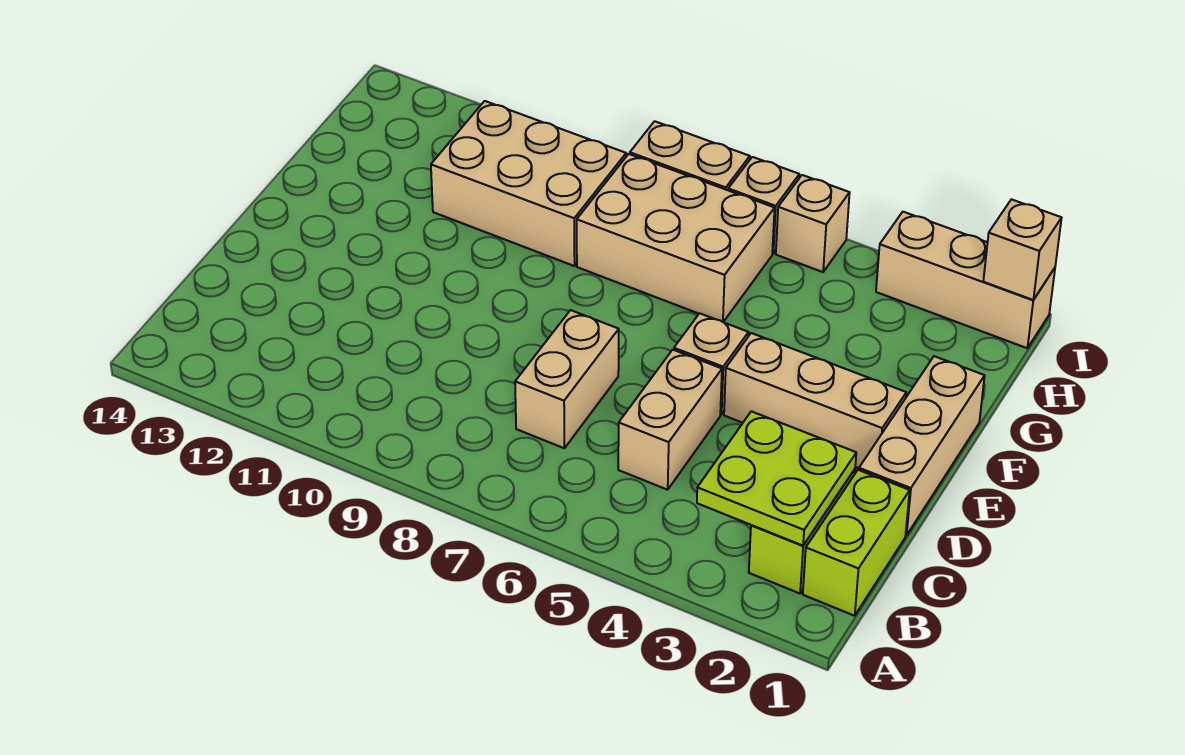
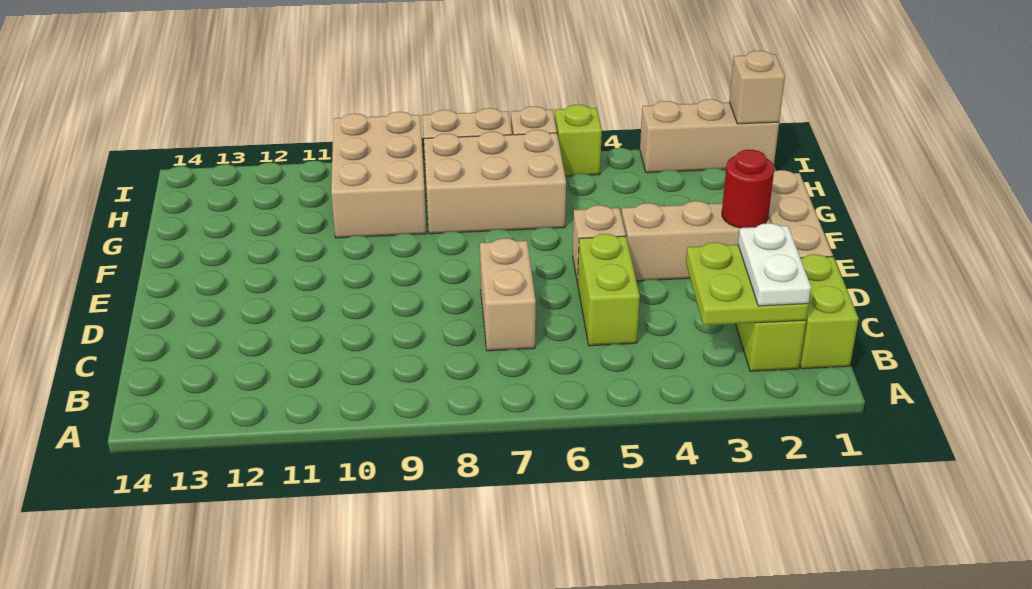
none -> white 1x2 plate [738,223,811,306]
tan 1x2 brick [618,350,722,490] -> lime 1x2 brick [578,234,640,346]
none -> red 1x1 round brick [722,150,774,228]
tan 2x3 brick [431,101,626,266] -> tan 2x3 brick turned to [331,112,426,238]
tan 1x1 brick [776,175,850,272] -> lime 1x1 brick [555,105,602,176]

